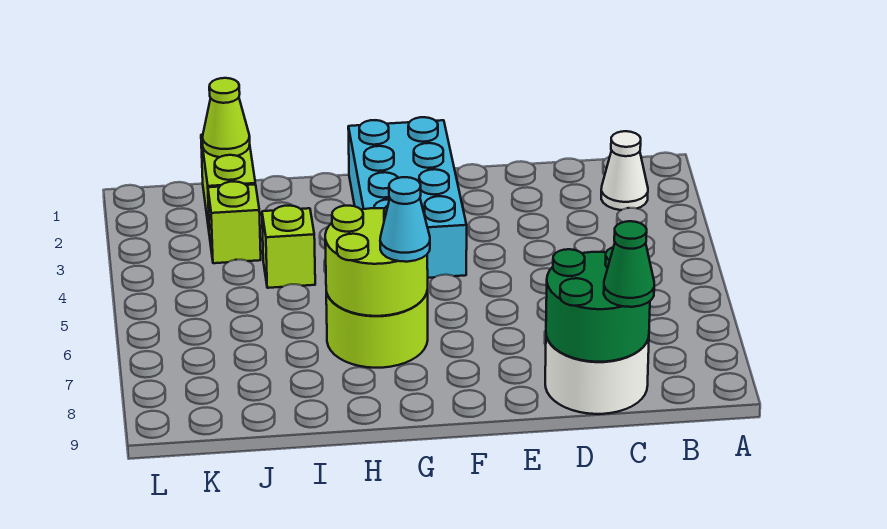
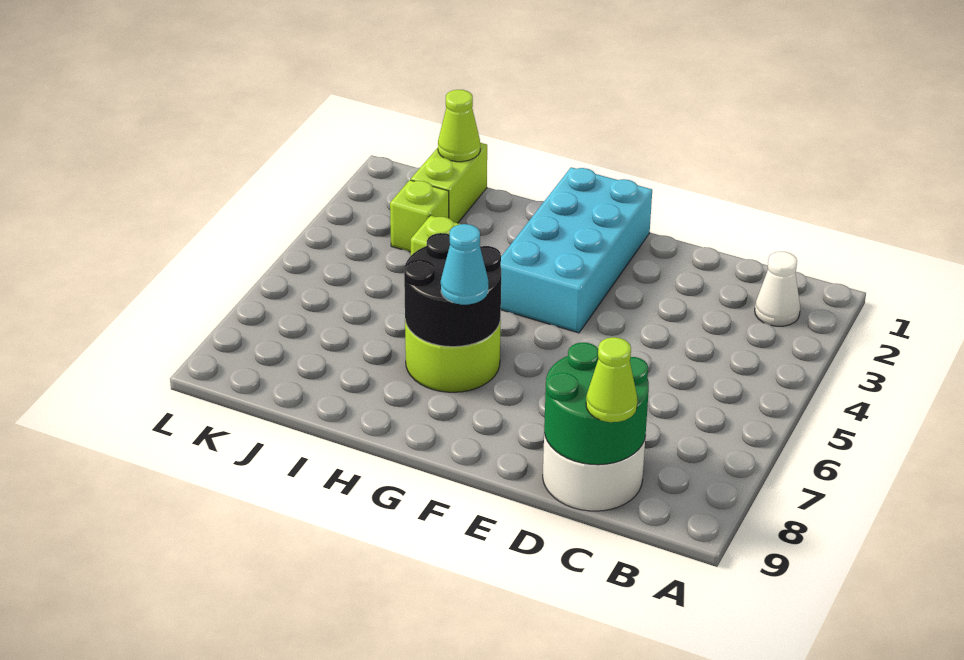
green 1x1 cone [604,221,654,307] -> lime 1x1 cone [586,337,637,422]
lime 2x2 round brick [325,206,428,316] -> black 2x2 round brick [404,233,501,347]

